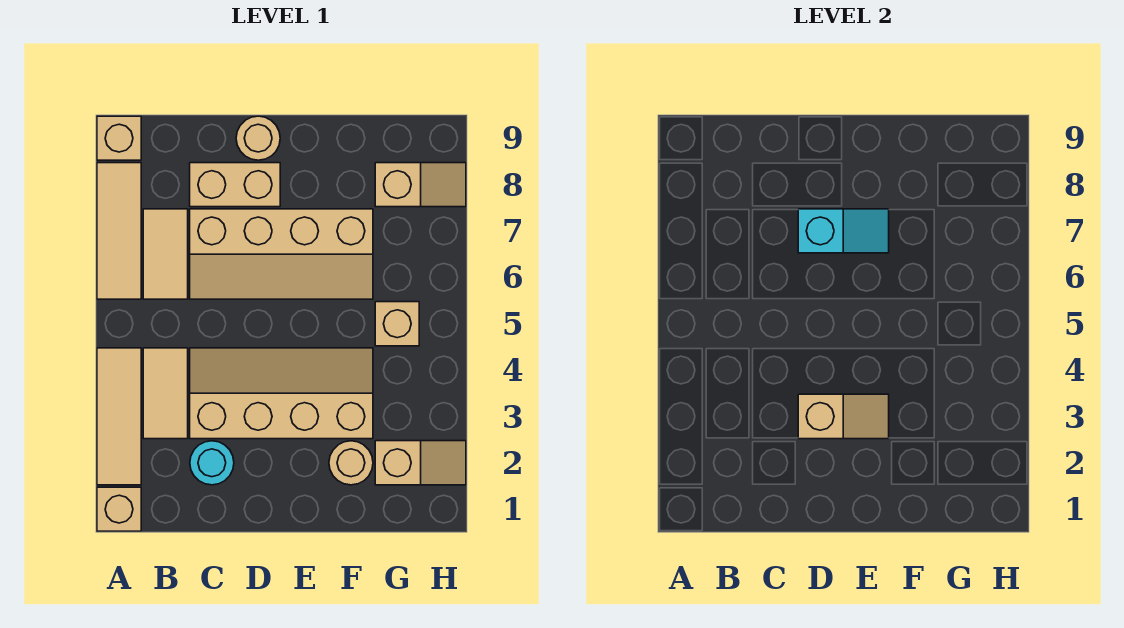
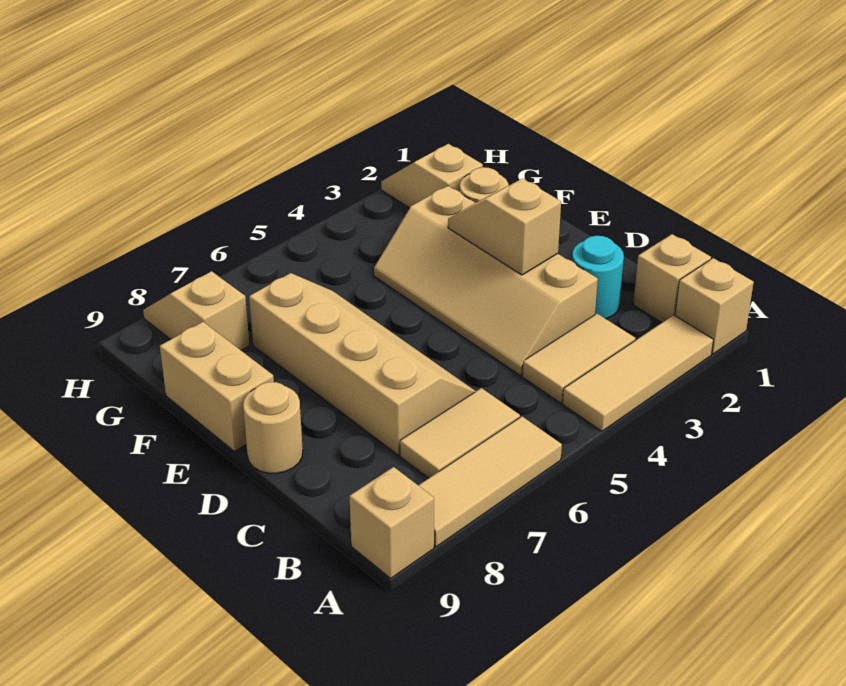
tan 1x2 brick [190,163,280,207] -> tan 1x2 brick moved to [160,322,274,451]
cyan 1x2 slope [798,209,889,253] -> none
tan 1x1 brick [375,302,419,346] -> tan 1x1 brick moved to [633,234,711,322]

